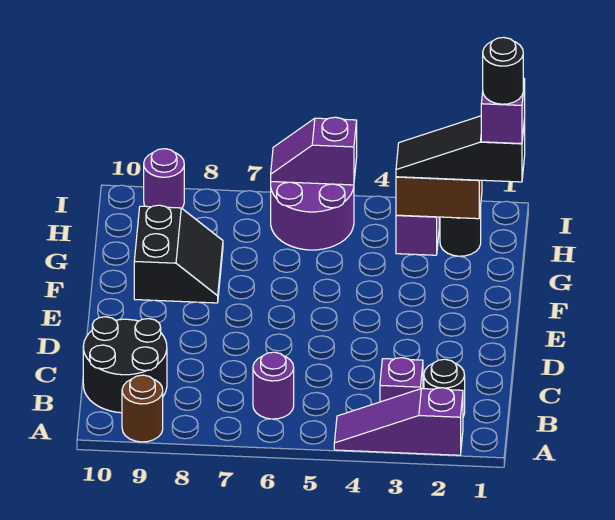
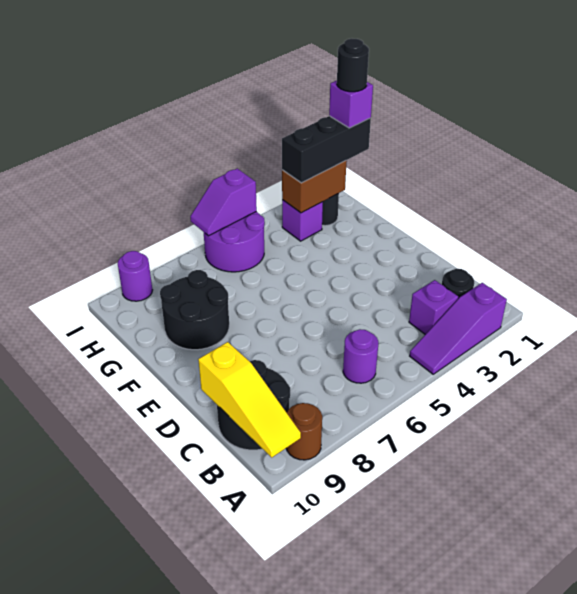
none -> yellow 1x3 slope [198,342,301,457]
black 2x2 slope [134,205,223,303] -> black 2x2 round brick [160,270,229,350]
black 1x3 slope [396,116,525,182] -> black 1x3 brick [282,116,371,183]

